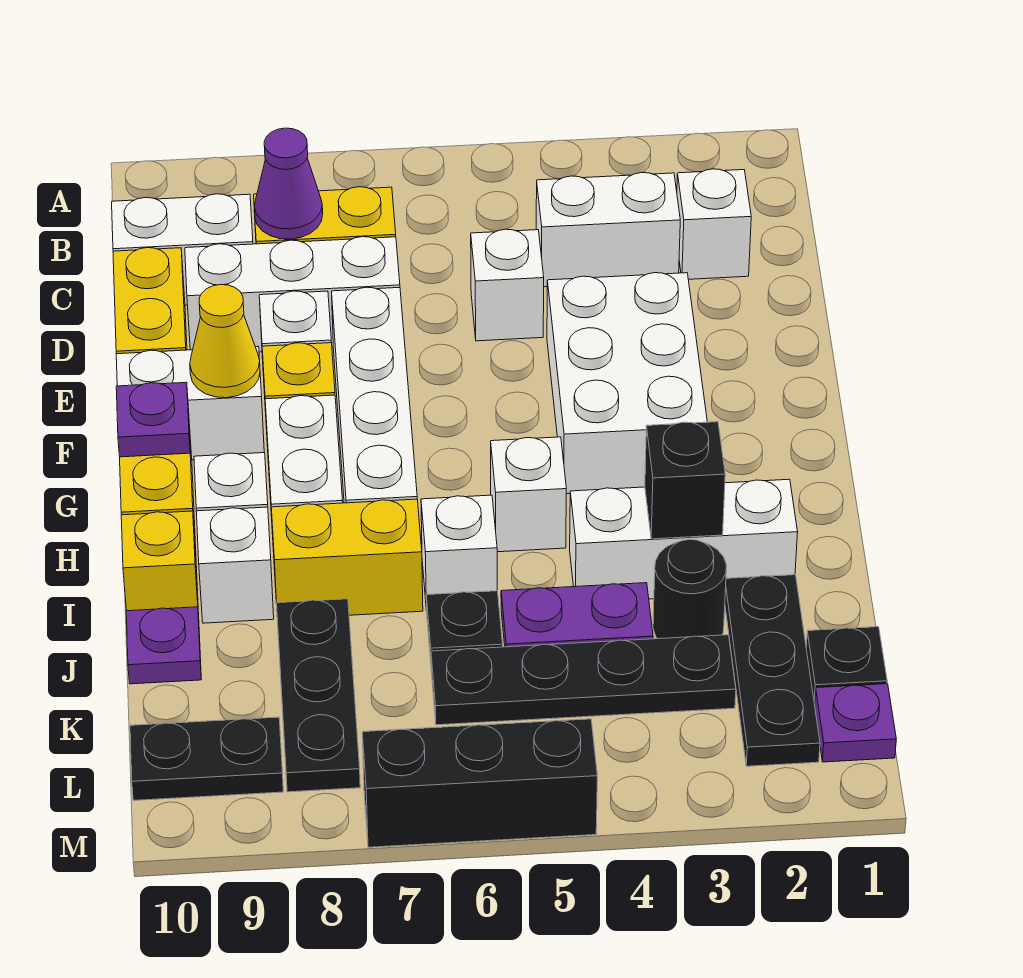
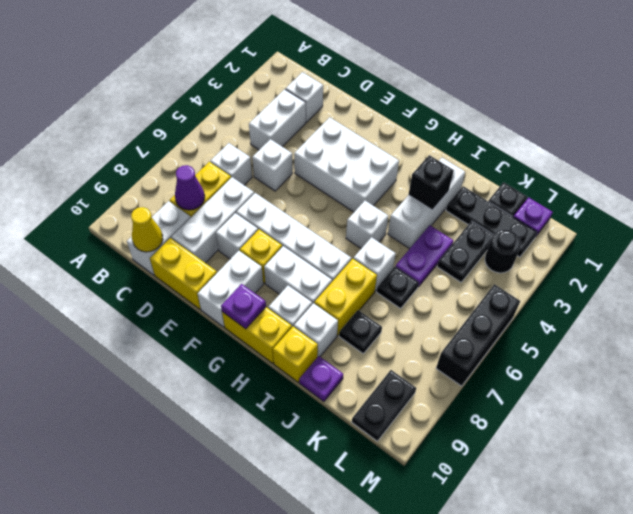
none -> white 1x1 brick [210,143,252,185]
yellow 1x1 cone [190,285,260,398] -> yellow 1x1 cone moved to [131,207,163,252]
black 1x1 round brick [653,540,727,639] -> black 1x1 round brick moved to [485,229,521,273]
black 1x3 plate [277,599,360,792] -> black 1x1 plate [339,310,382,353]
black 1x4 plate [431,635,736,725] -> black 1x2 plate [437,221,493,282]

